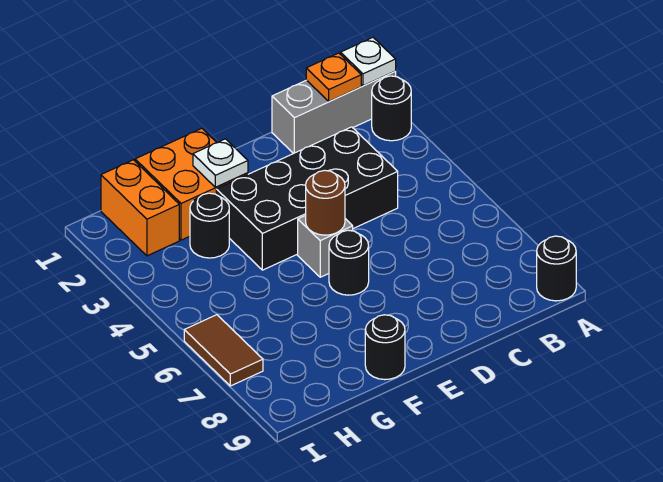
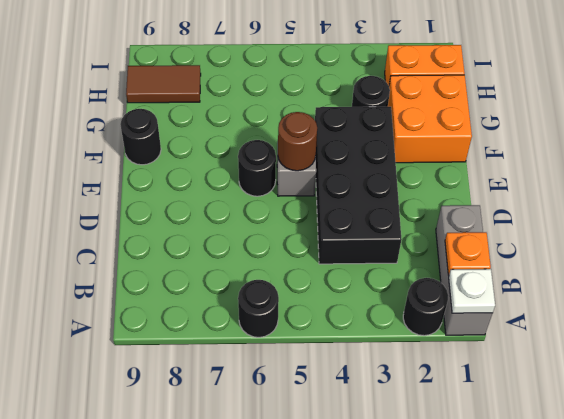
black 1x1 round brick [537,236,576,301] -> black 1x1 round brick moved to [238,280,279,337]
white 1x1 plate [193,139,248,187] -> none
brown 1x2 tile [184,315,263,386] -> brown 1x2 tile moved to [126,65,201,103]

